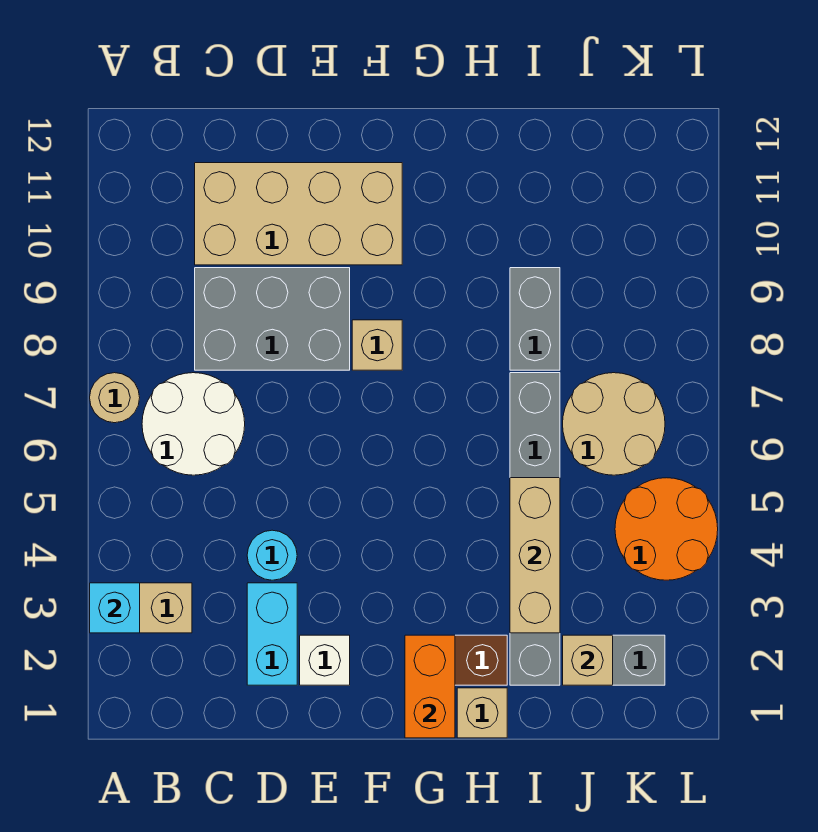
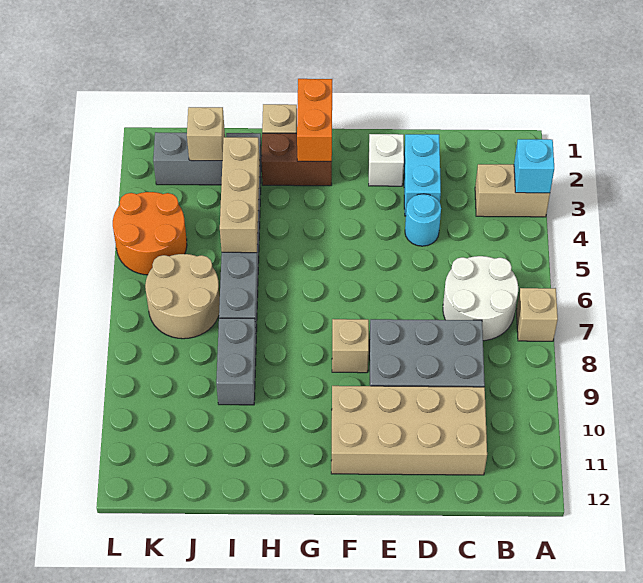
tan 1x1 round brick [90,373,140,423] -> tan 1x1 brick [516,288,558,341]

